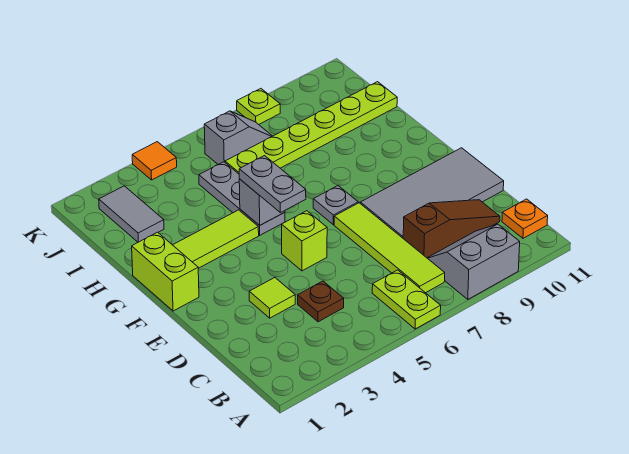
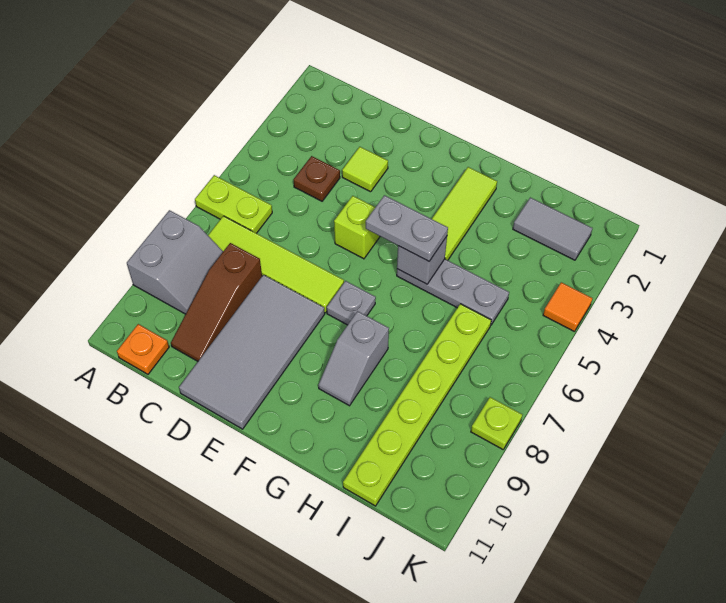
lime 1x2 brick [132,232,199,311] -> none
grey 1x2 slope [204,111,272,165] -> grey 1x2 slope moved to [318,311,389,406]

